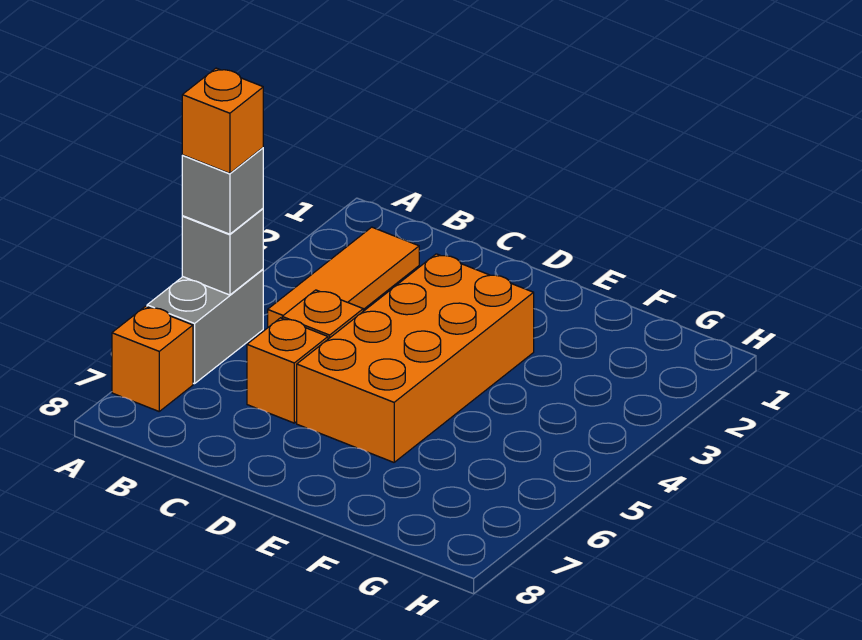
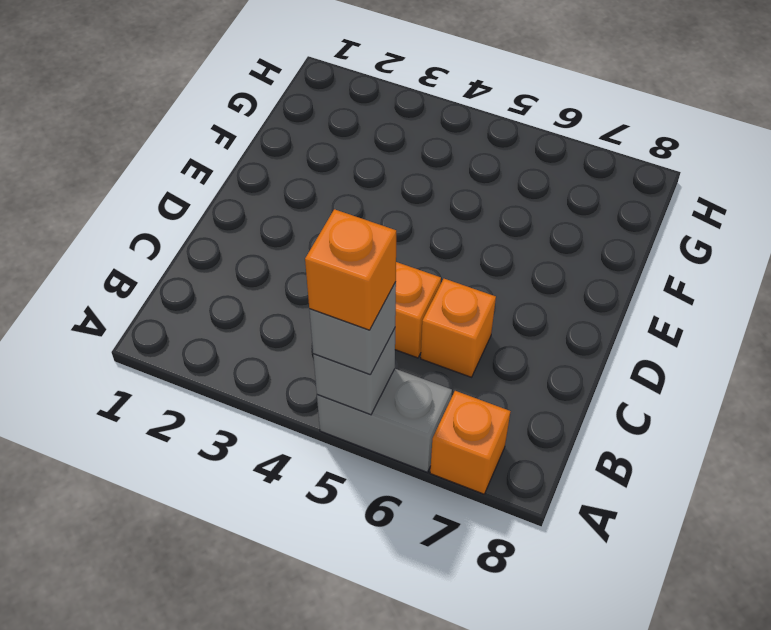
orange 1x3 tile [268,227,419,327] -> none
orange 2x4 brick [297,254,534,462] -> none

